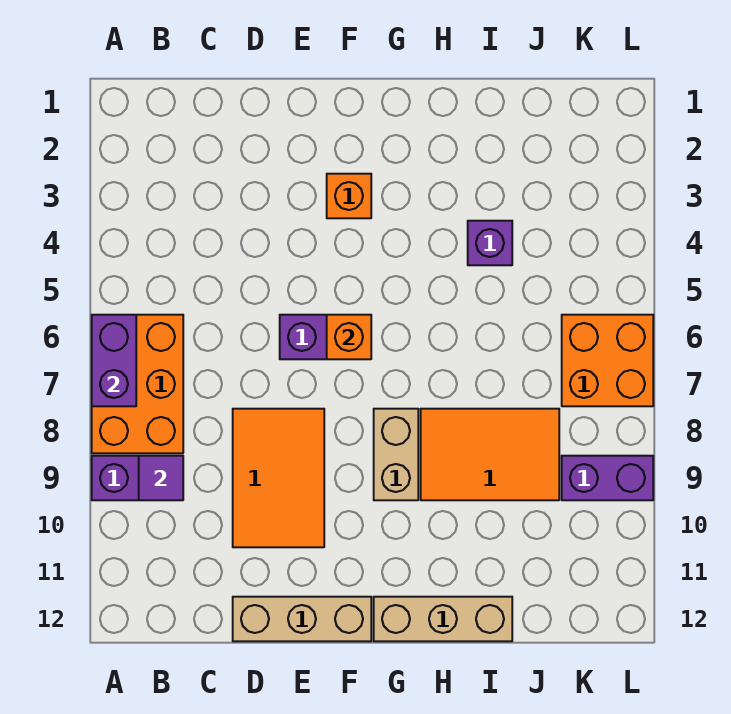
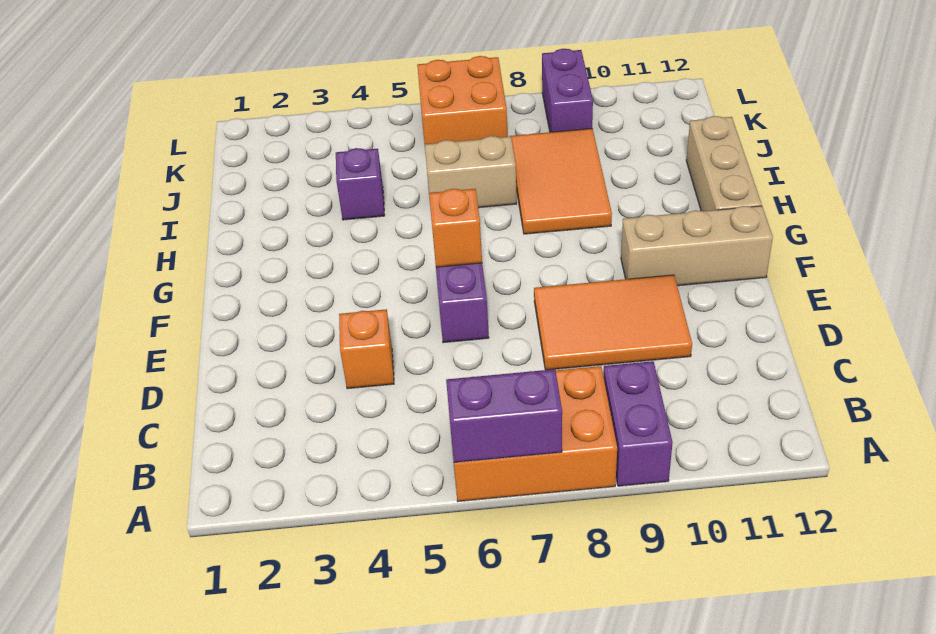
purple 1x1 tile [139,456,183,500] -> none
tan 1x3 brick [233,597,371,641] -> tan 1x3 brick turned to [621,206,773,286]
orange 1x1 brick [327,174,371,218] -> orange 1x1 brick moved to [339,309,394,389]
tan 1x2 brick [374,409,418,500] -> tan 1x2 brick moved to [425,136,517,208]

